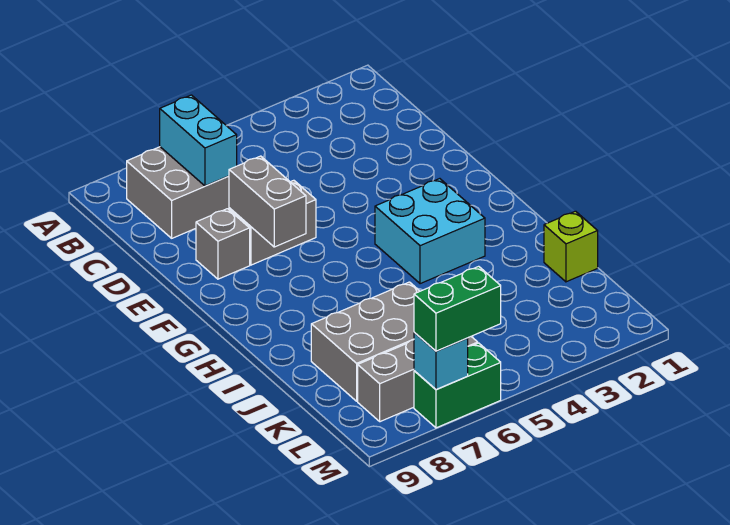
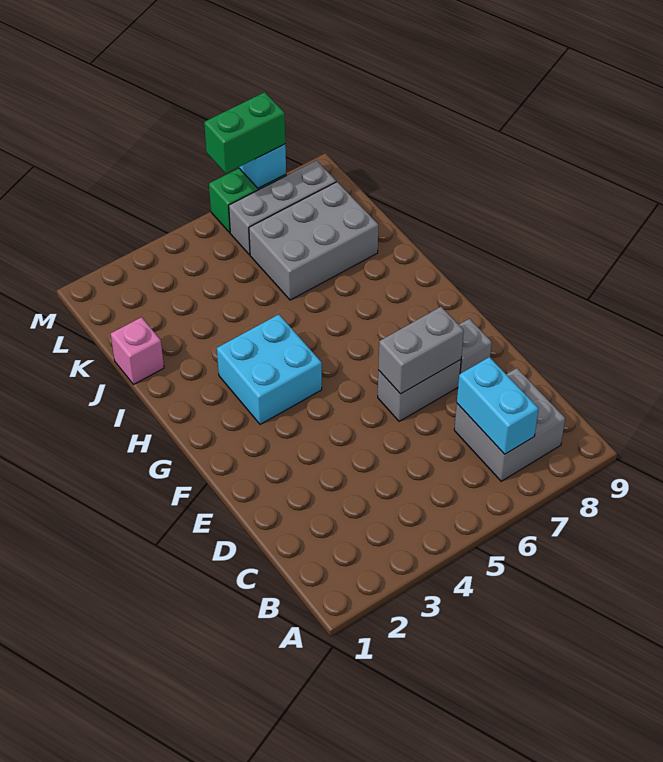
grey 1x2 brick [229,156,306,247] -> grey 1x2 brick turned to [378,307,464,394]
lime 1x1 brick [544,211,598,282] -> pink 1x1 brick [111,317,164,385]

